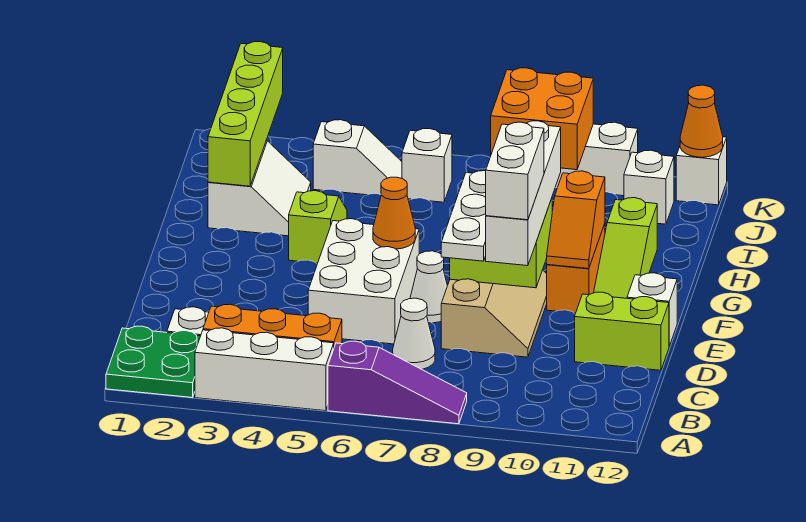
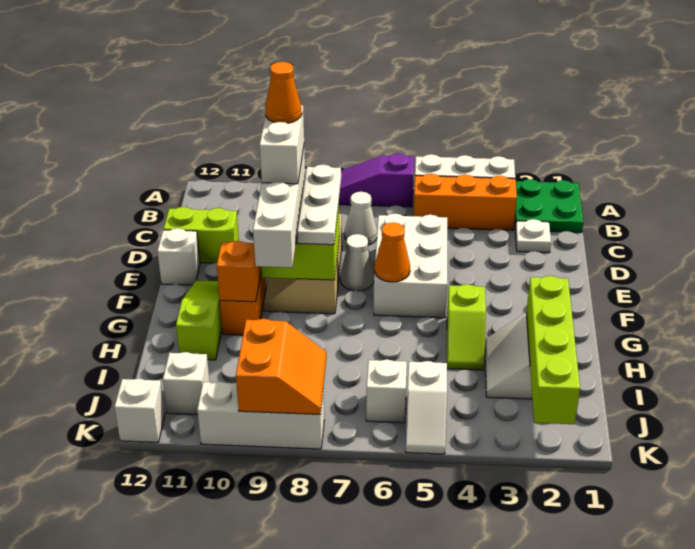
white 1x2 slope [313,120,402,195] -> white 1x2 slope turned to [406,361,447,454]
orange 2x2 brick [491,68,593,170] -> orange 2x2 slope [236,319,326,414]
orange 1x1 cone [680,85,723,157] -> orange 1x1 cone moved to [265,62,302,123]

